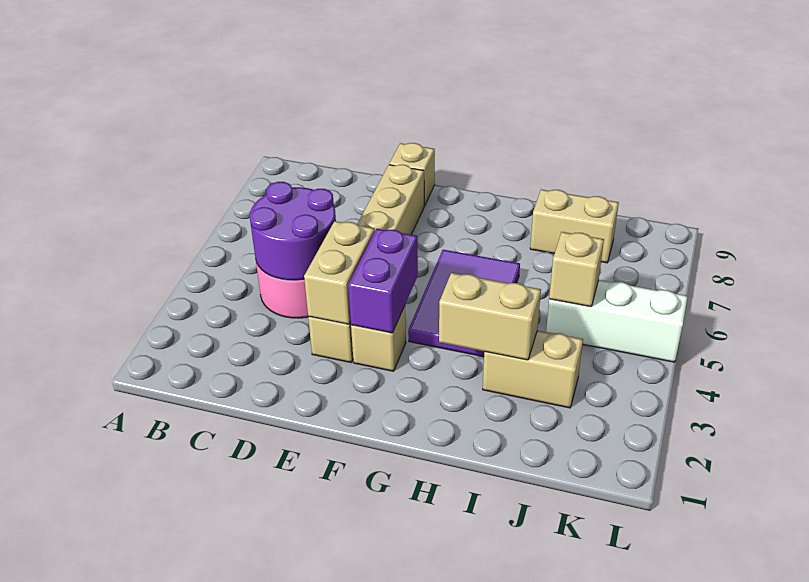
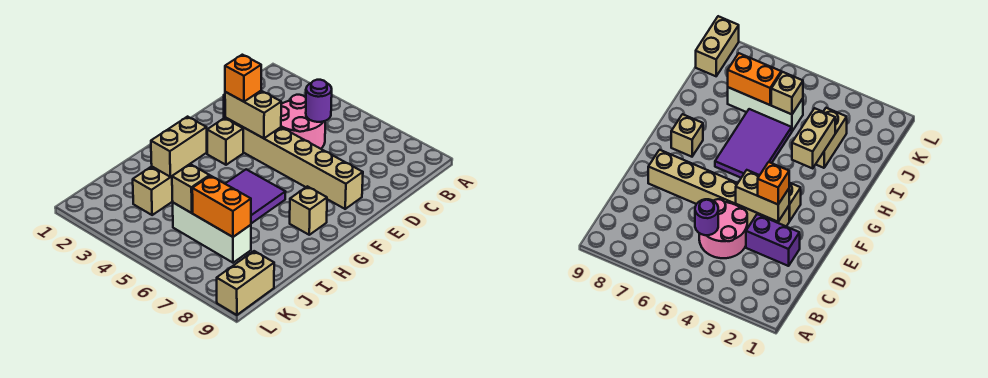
purple 2x2 round brick [250,182,336,280] -> purple 1x1 round brick [306,80,332,122]
none -> orange 1x1 brick [225,55,261,102]
tan 1x1 brick [389,143,435,206] -> tan 1x1 brick moved to [290,186,327,235]
purple 1x2 brick [348,229,418,333] -> purple 1x2 brick moved to [746,214,800,266]
purple 2x3 tile [408,250,520,357] -> purple 2x3 tile turned to [225,169,285,223]
tan 1x2 brick [530,190,619,263] -> tan 1x2 brick moved to [217,251,274,315]
white 1x3 brick [546,280,688,362] -> white 1x3 brick turned to [173,203,251,263]
none -> orange 1x2 brick [192,176,251,237]

